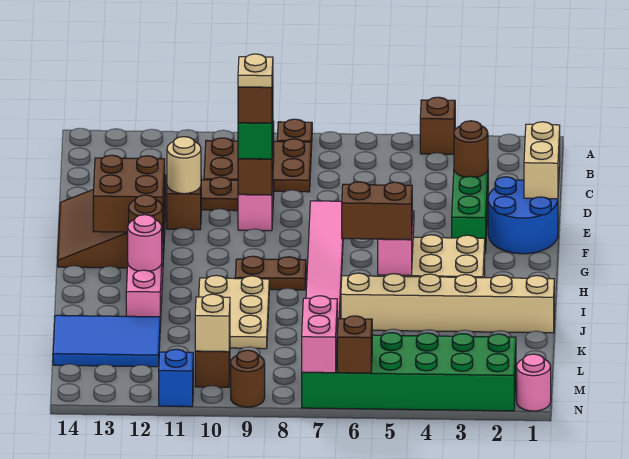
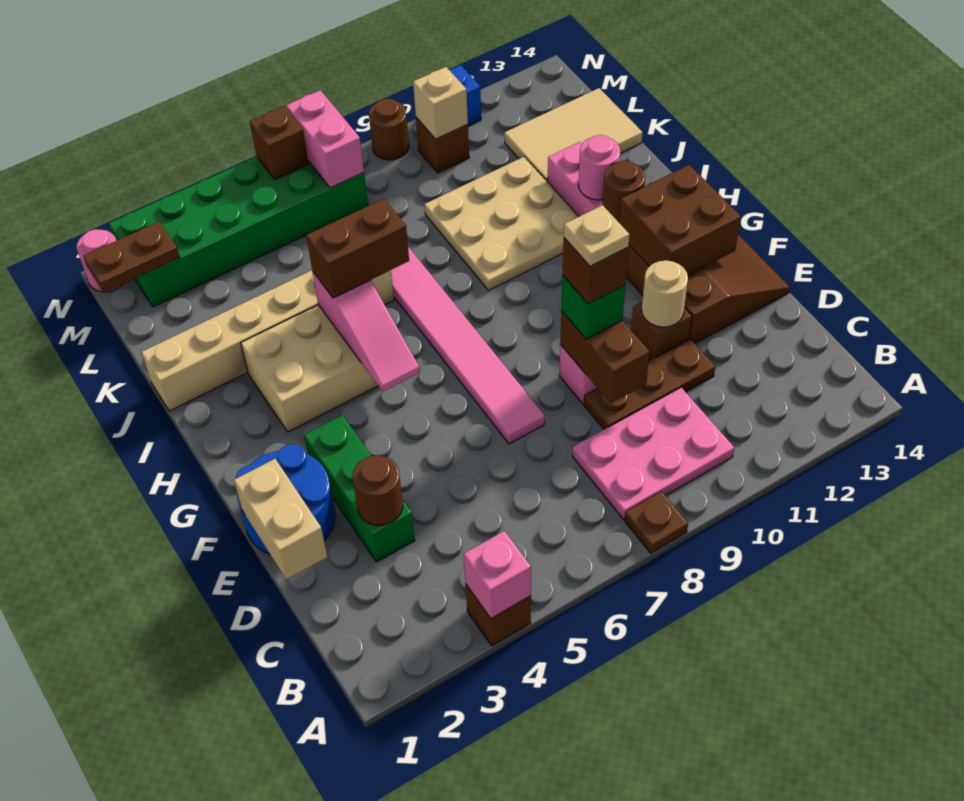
none -> pink 1x1 brick [464,531,531,618]
brown 2x3 plate [204,138,311,192] -> pink 2x3 plate [572,388,734,519]
brown 1x2 plate [235,256,306,290] -> brown 1x2 plate moved to [83,222,180,293]
tan 2x3 plate [199,275,269,349] -> tan 3x3 plate [424,157,579,290]
blue 2x3 tile [53,315,160,367] -> tan 2x3 tile [504,88,643,182]

